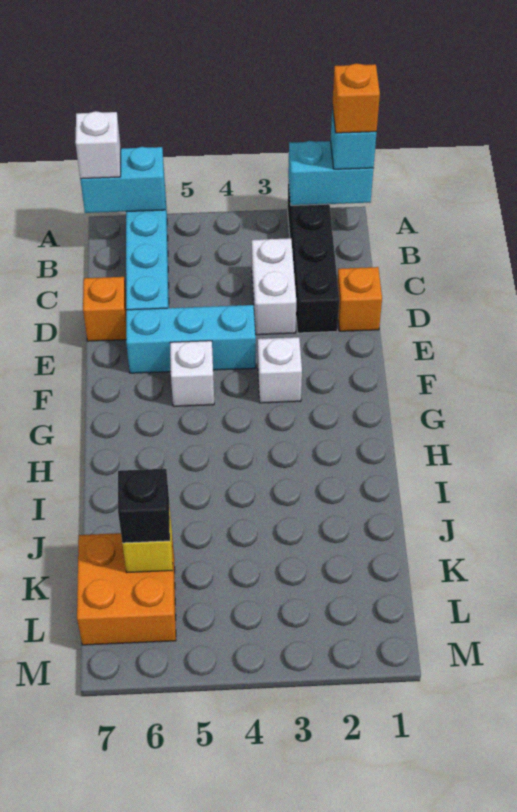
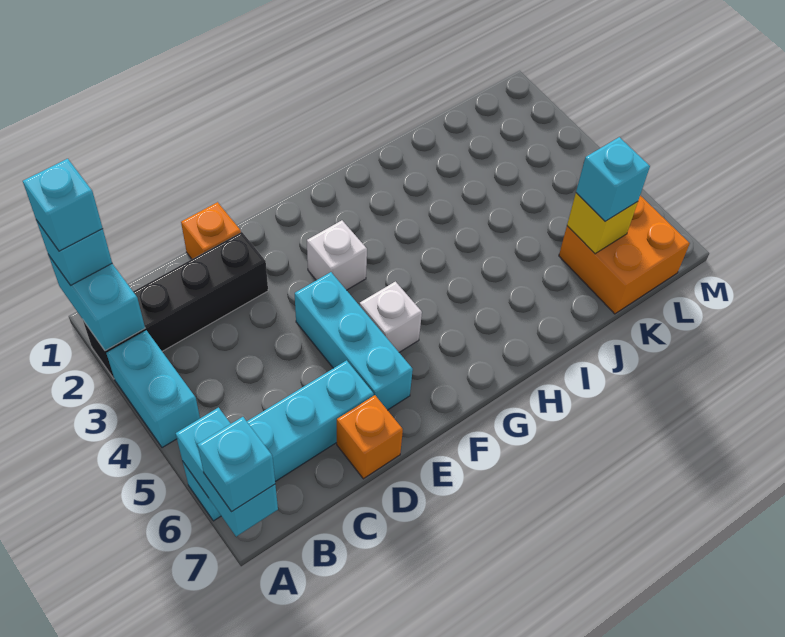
orange 1x1 brick [332,63,380,133] -> cyan 1x1 brick [23,159,103,251]
none -> cyan 1x2 brick [107,330,200,448]
white 1x1 brick [75,111,121,179] -> cyan 1x1 brick [198,417,275,512]
white 1x2 brick [252,238,296,335] -> none
black 1x1 brick [118,469,170,543] -> cyan 1x1 brick [576,137,650,221]

